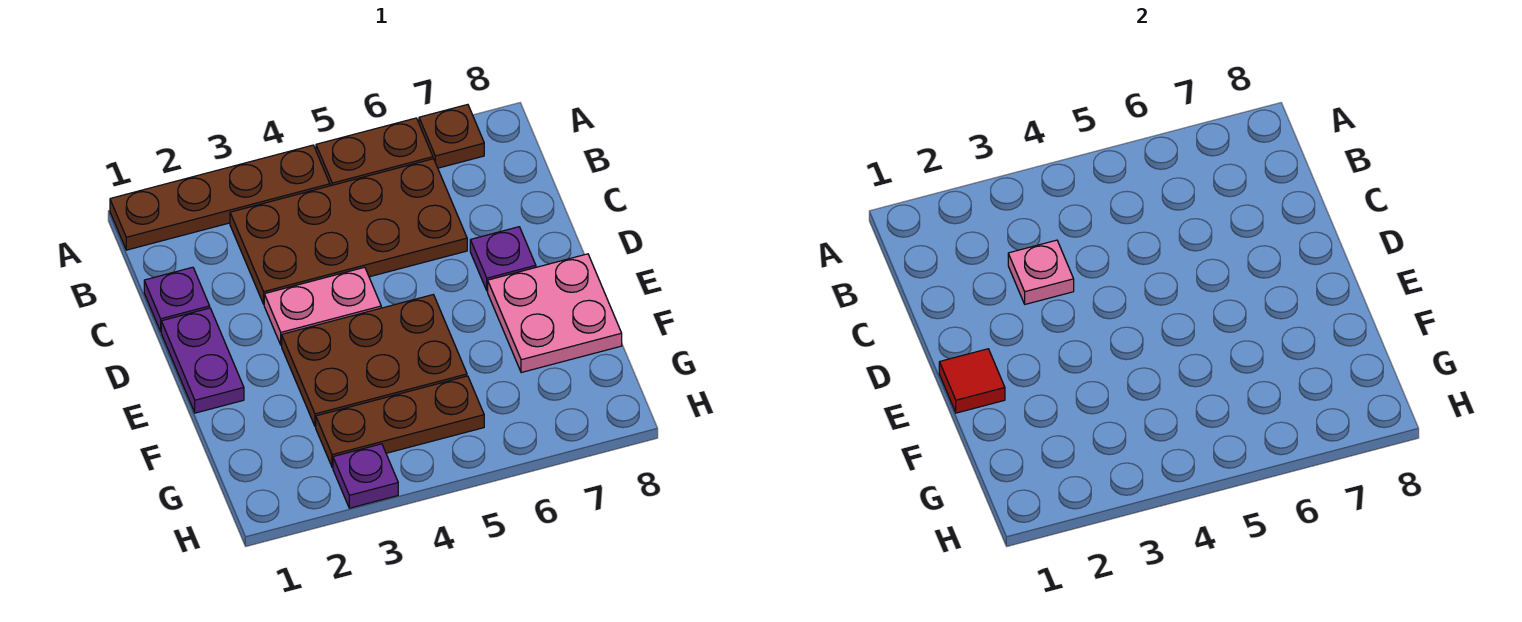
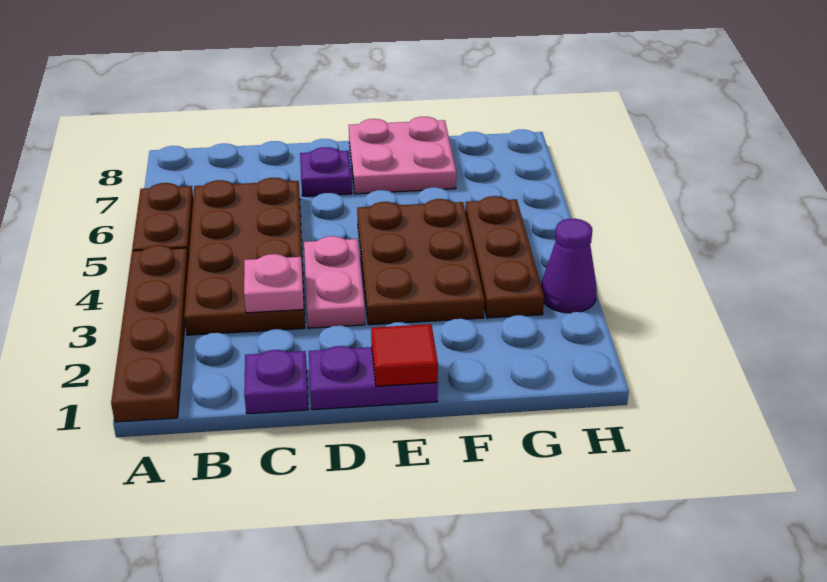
brown 1x1 plate [419,104,484,168] -> none
purple 1x1 plate [333,444,398,508] -> purple 1x1 cone [541,219,597,313]

